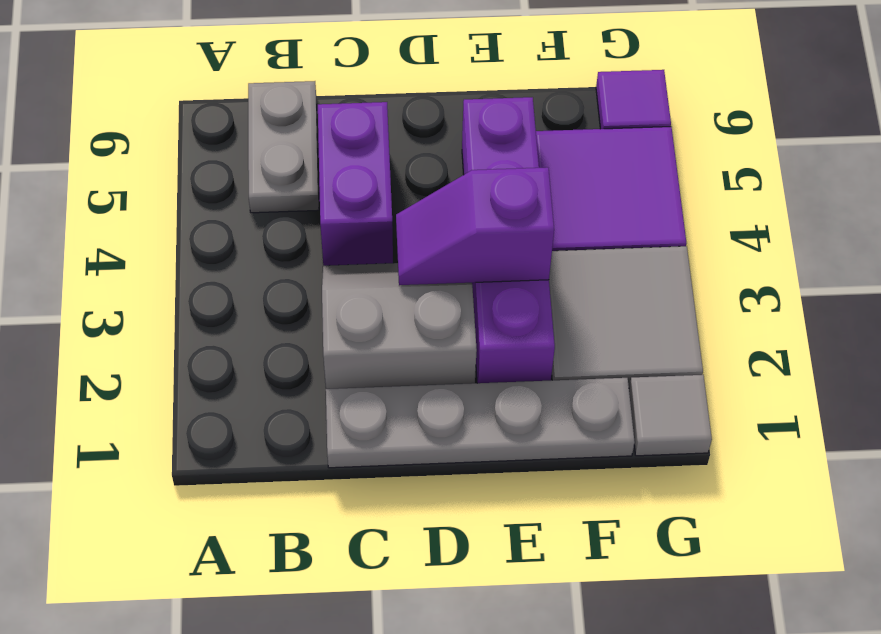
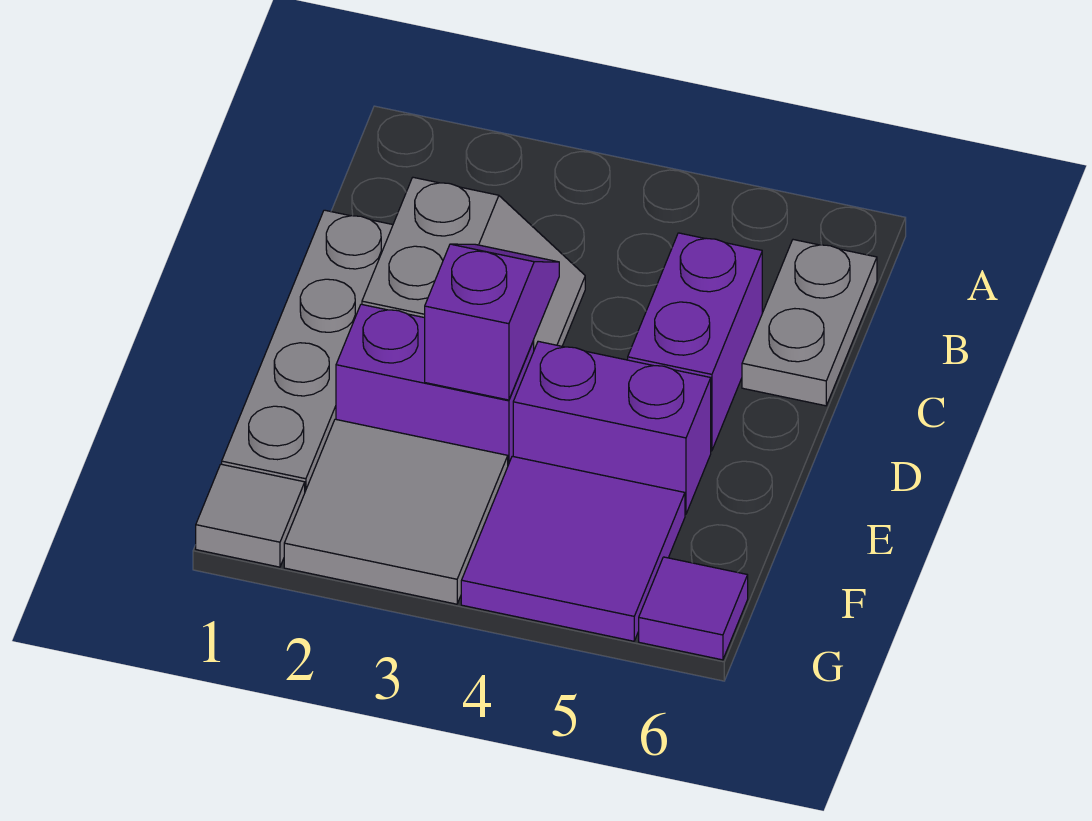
grey 1x2 plate [248,81,319,213] -> grey 1x2 plate turned to [742,240,877,406]
purple 1x2 brick [318,102,393,266] -> purple 1x2 brick turned to [628,233,762,451]

